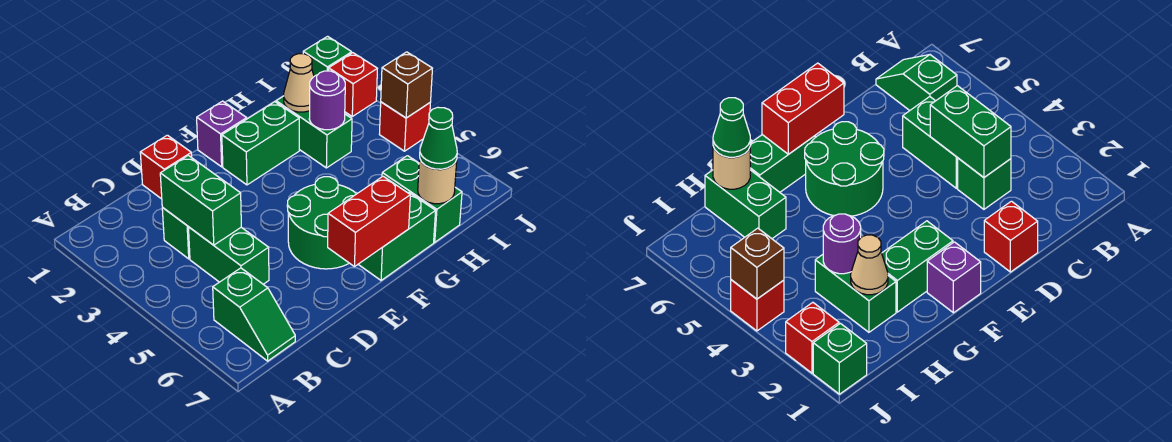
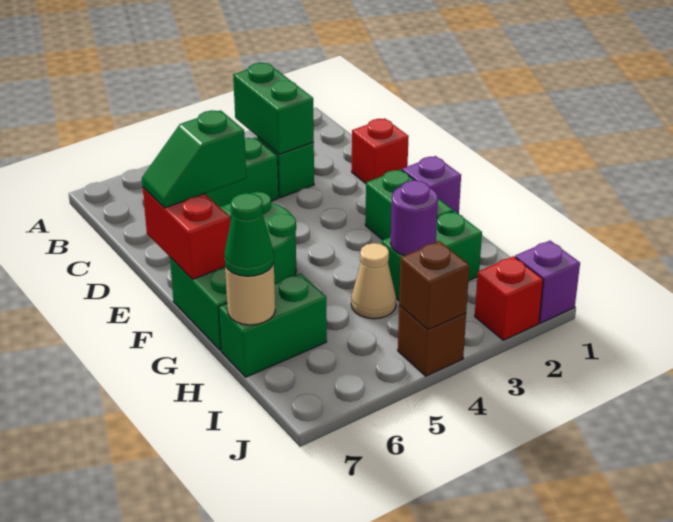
green 1x2 slope [213,268,295,361] -> green 1x2 slope moved to [142,110,246,208]
green 1x2 brick [160,155,241,245] -> green 1x2 brick turned to [233,63,314,154]
tan 1x1 cone [284,54,314,112] -> tan 1x1 cone moved to [351,243,396,319]
green 1x1 brick [303,36,352,76] -> purple 1x1 brick [515,241,580,323]
red 1x1 brick [379,102,430,151] -> brown 1x1 brick [398,306,466,376]

